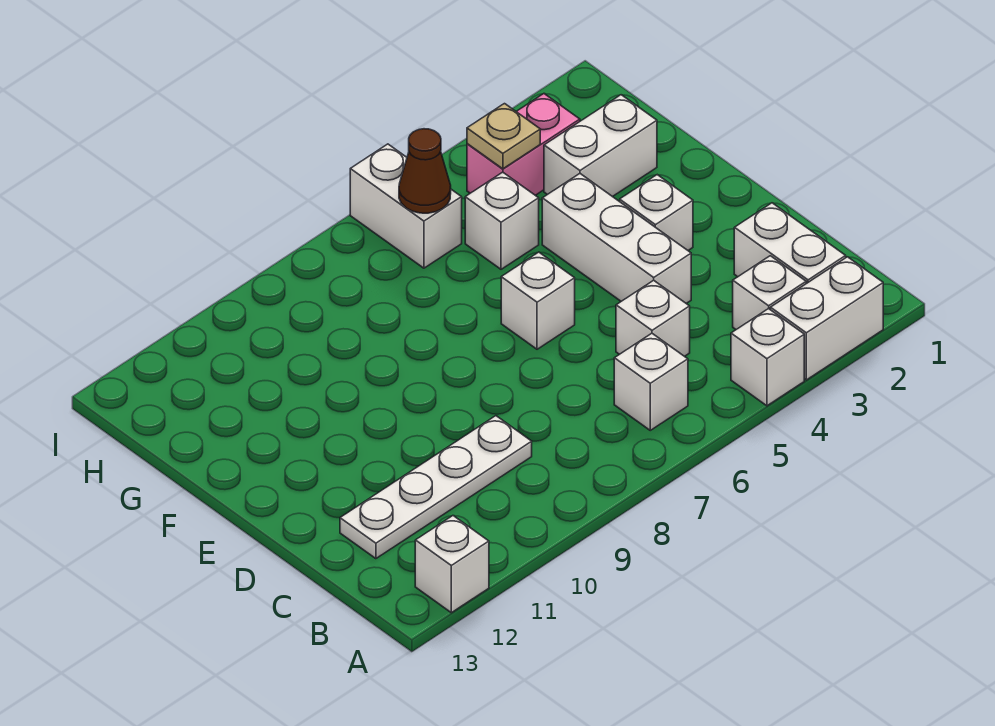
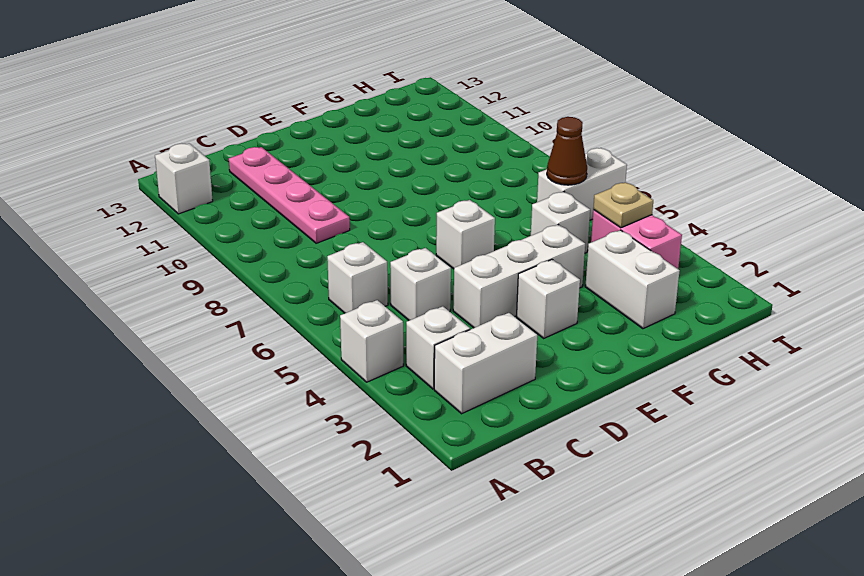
white 1x2 brick [770,257,883,380] -> none
white 1x4 plate [340,416,532,559] -> pink 1x4 plate [229,147,350,243]

